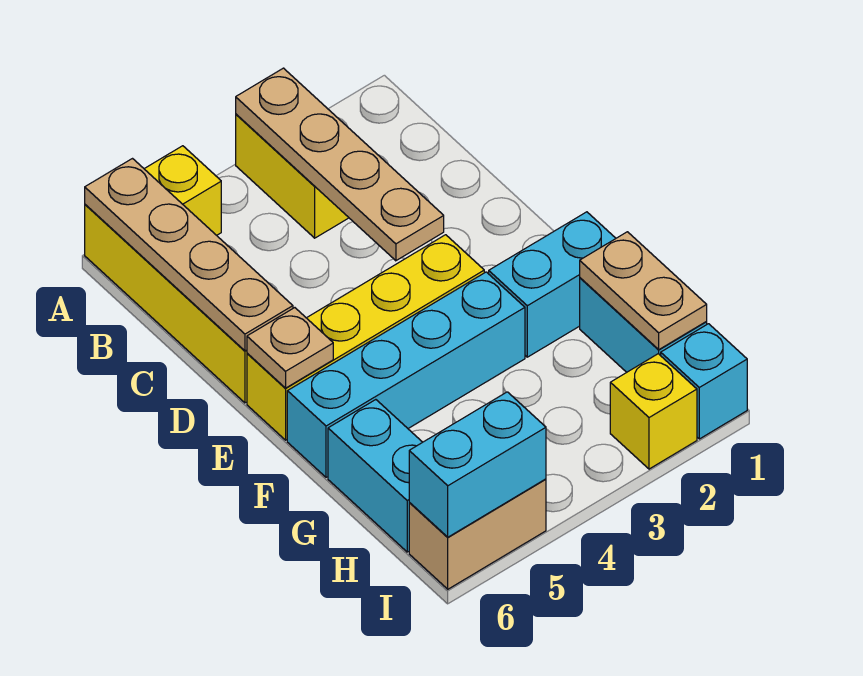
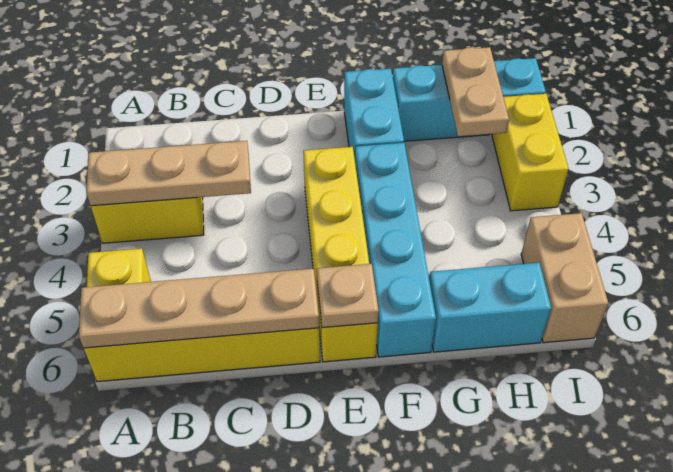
tan 1x4 plate [236,68,444,261] -> tan 1x3 plate [86,141,251,206]
tan 1x2 plate [580,232,707,349] -> tan 1x2 plate turned to [442,47,509,136]
yellow 1x1 brick [610,354,697,469] -> yellow 1x2 brick [492,94,569,211]
cyan 1x2 brick [409,392,546,537] -> none

